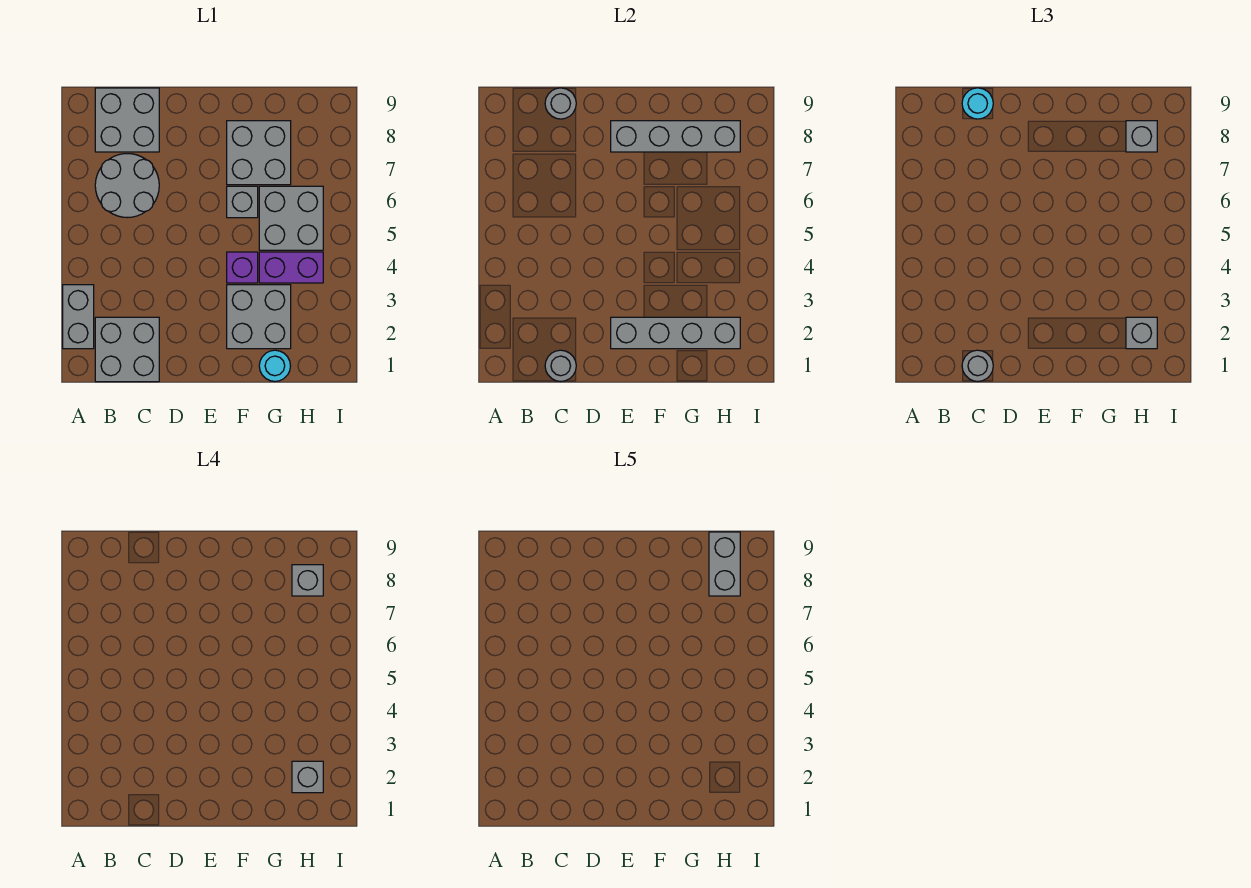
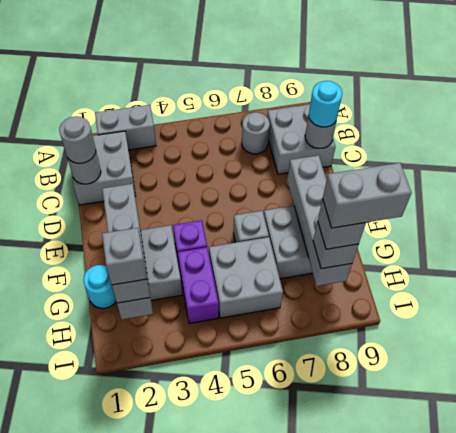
grey 2x2 round brick [95,154,159,218] -> grey 1x1 round brick [242,112,270,154]

